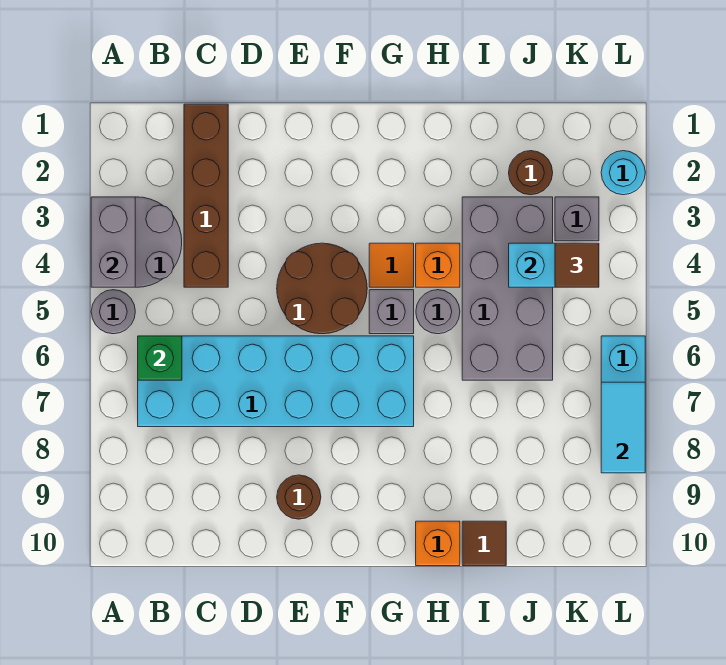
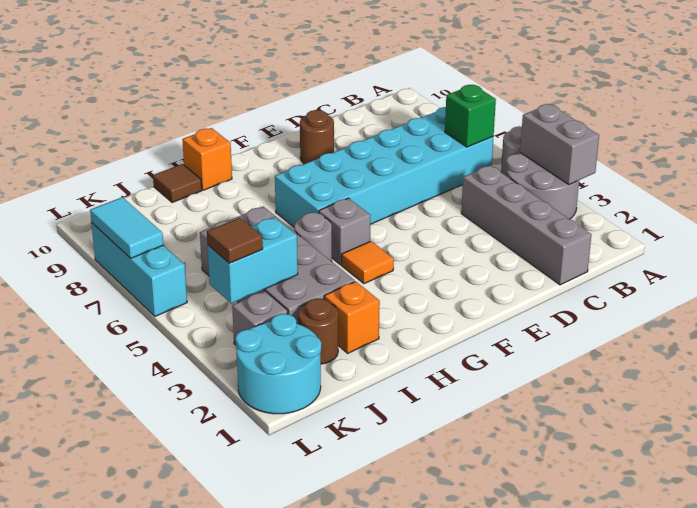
brown 1x4 brick [184,104,228,287] -> grey 1x4 brick [461,165,592,285]
brown 2x2 round brick [277,243,367,334] -> none
orange 1x1 brick [416,243,460,287] -> orange 1x1 brick moved to [324,282,380,353]
cyan 1x1 round brick [601,151,645,195] -> cyan 2x2 round brick [235,314,321,414]

